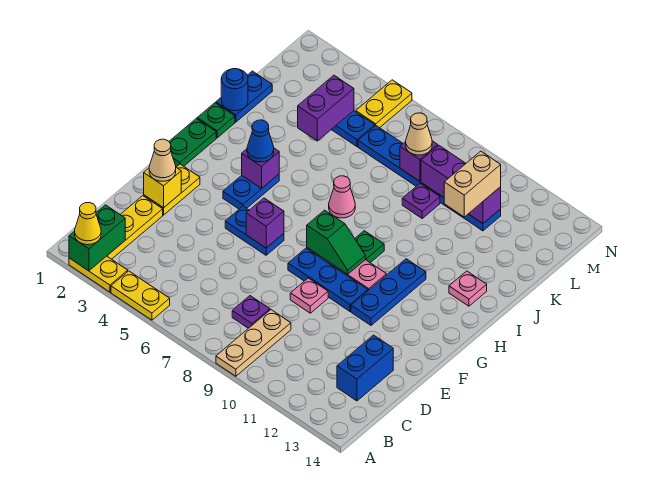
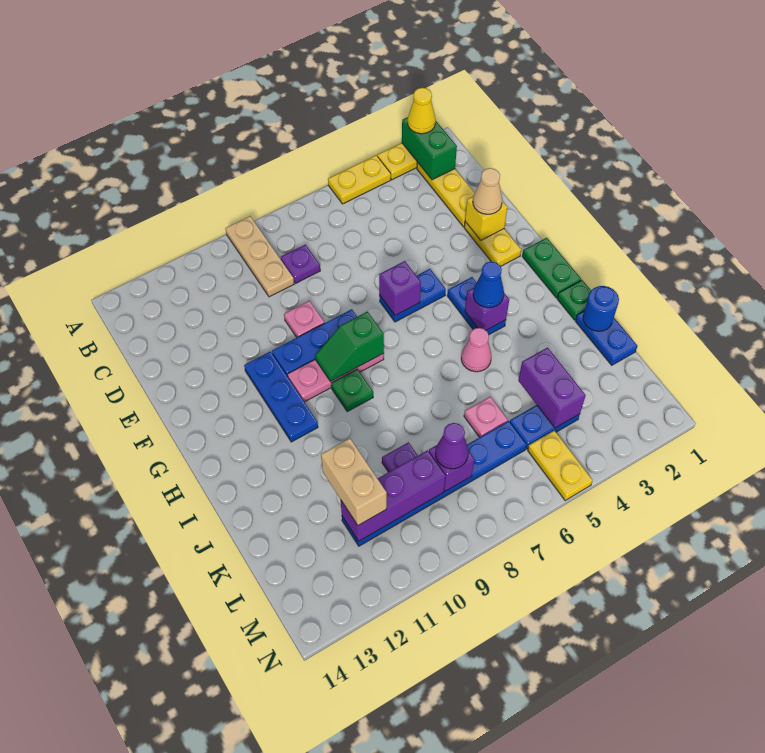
blue 1x2 brick [337,335,393,401] -> none
pink 1x1 cone [329,176,355,218] -> pink 1x1 cone moved to [461,328,491,372]
pink 1x1 plate [449,271,487,306] -> pink 1x1 plate moved to [464,397,508,437]
tan 1x1 cone [406,113,432,155] -> purple 1x1 cone [435,423,468,469]

